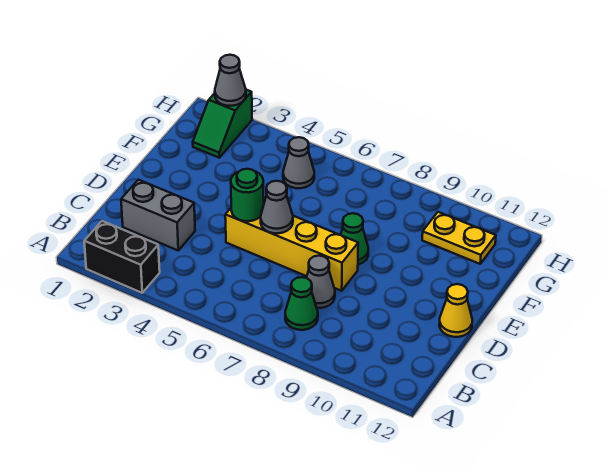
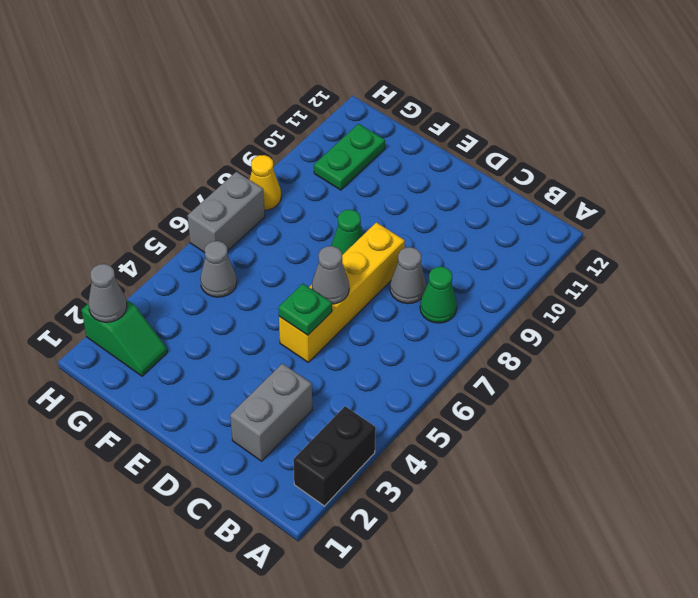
green 1x1 round brick [231,169,264,221] -> green 1x1 plate [278,284,332,335]
yellow 1x1 cone [439,284,472,337] -> yellow 1x1 cone moved to [250,155,281,210]
yellow 1x2 plate [422,212,496,264] -> green 1x2 plate [314,124,385,190]
none -> grey 1x2 brick [188,172,265,253]

